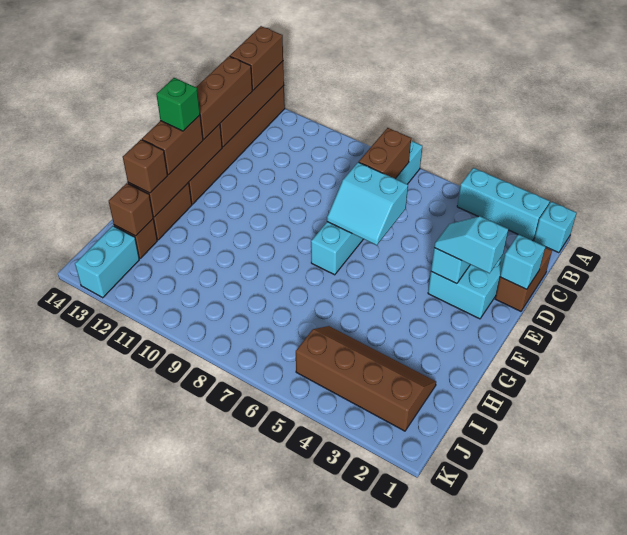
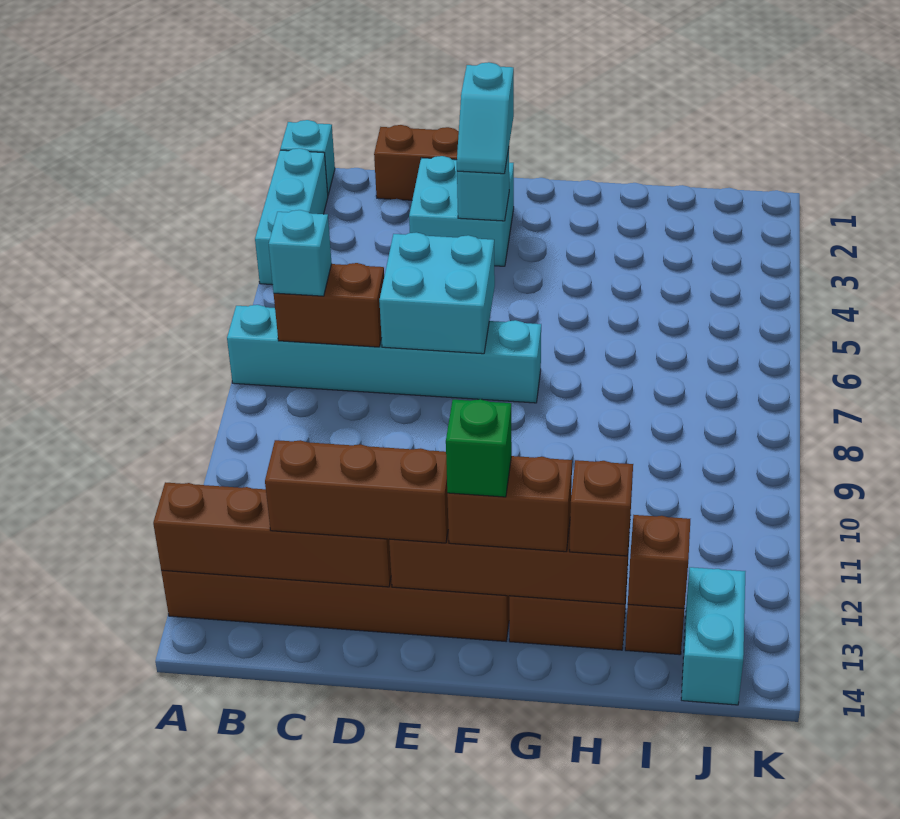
brown 1x2 brick [230,26,283,90] -> none
cyan 1x1 brick [500,234,545,289] -> cyan 1x1 brick moved to [269,210,332,296]
cyan 2x2 slope [327,162,408,245] -> cyan 2x2 brick [379,232,495,354]
brown 2x4 slope [296,326,436,431] -> none
cyan 1x2 brick [75,226,139,298] -> cyan 1x2 brick turned to [681,567,746,705]

